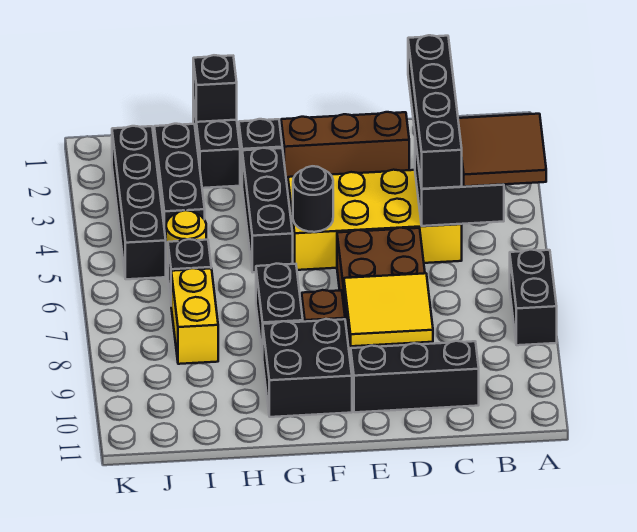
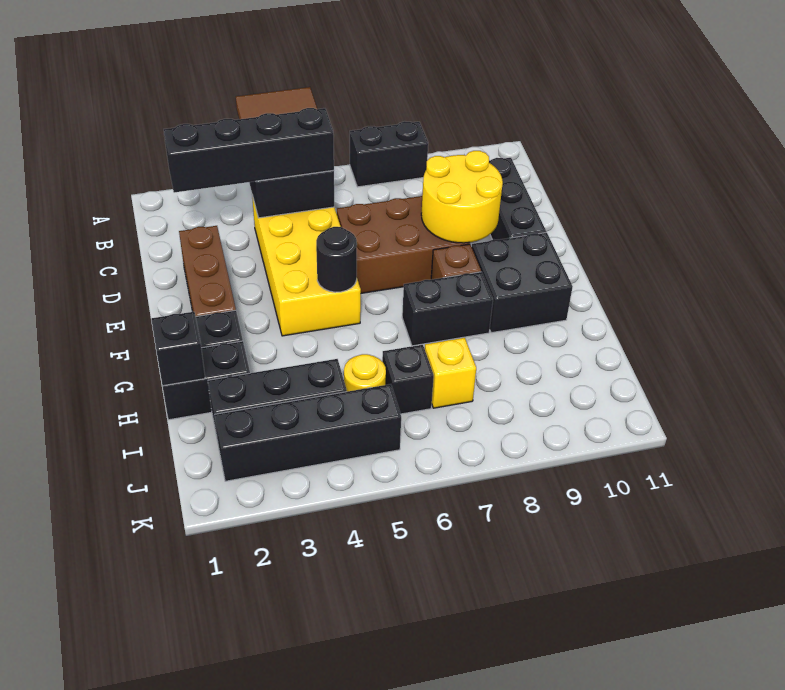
yellow 2x2 tile [344,273,433,346] -> yellow 2x2 round brick [421,151,503,243]
black 1x3 brick [242,148,293,272] -> none
yellow 1x2 brick [171,268,218,364] -> yellow 1x1 brick [425,338,476,408]

